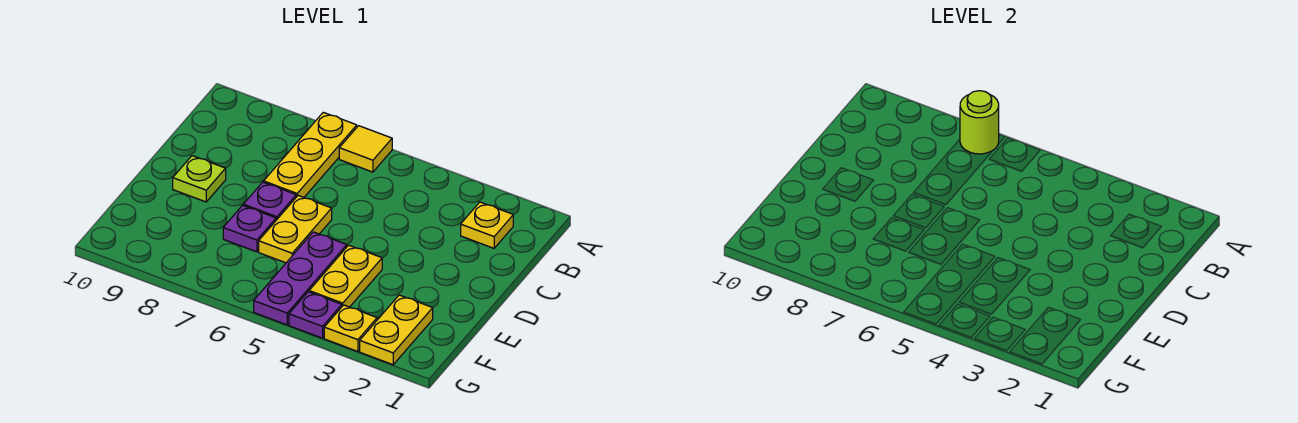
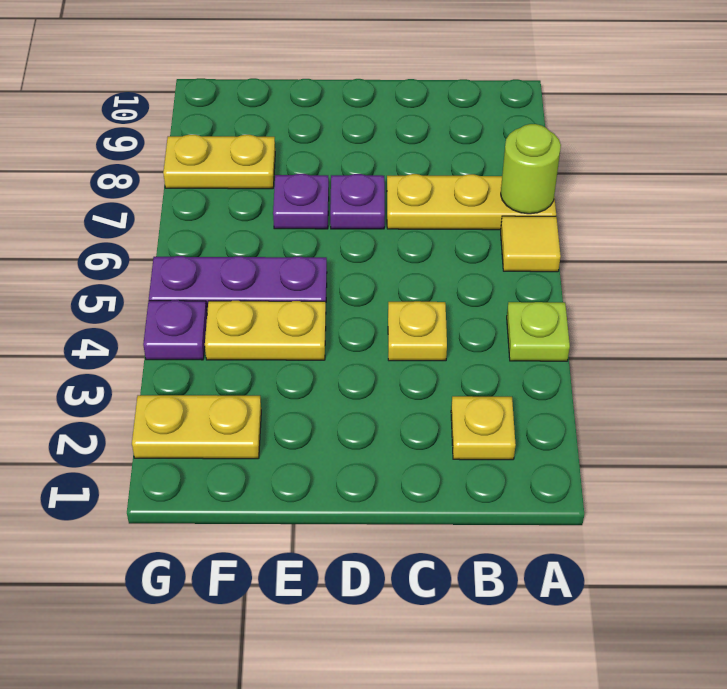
yellow 1x2 plate [259,196,332,263] -> yellow 1x2 plate moved to [163,135,275,189]
lime 1x1 plate [173,156,226,202] -> lime 1x1 plate moved to [507,302,570,361]
yellow 1x1 plate [324,305,377,351] -> yellow 1x1 plate moved to [388,301,447,361]

